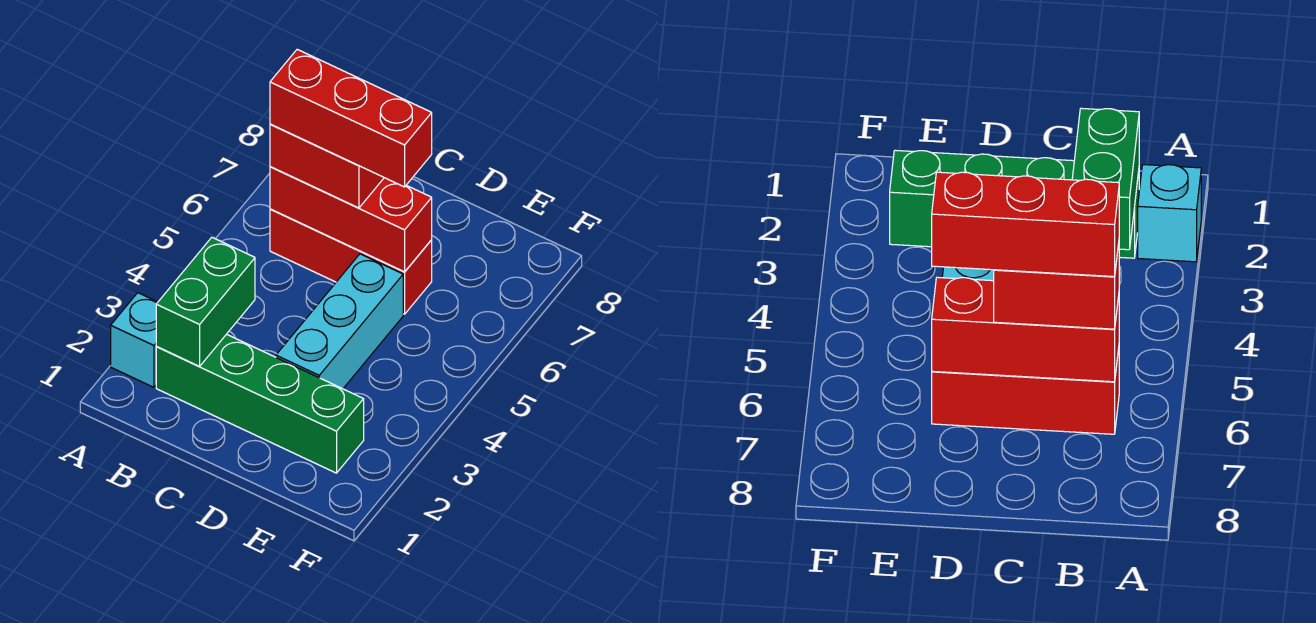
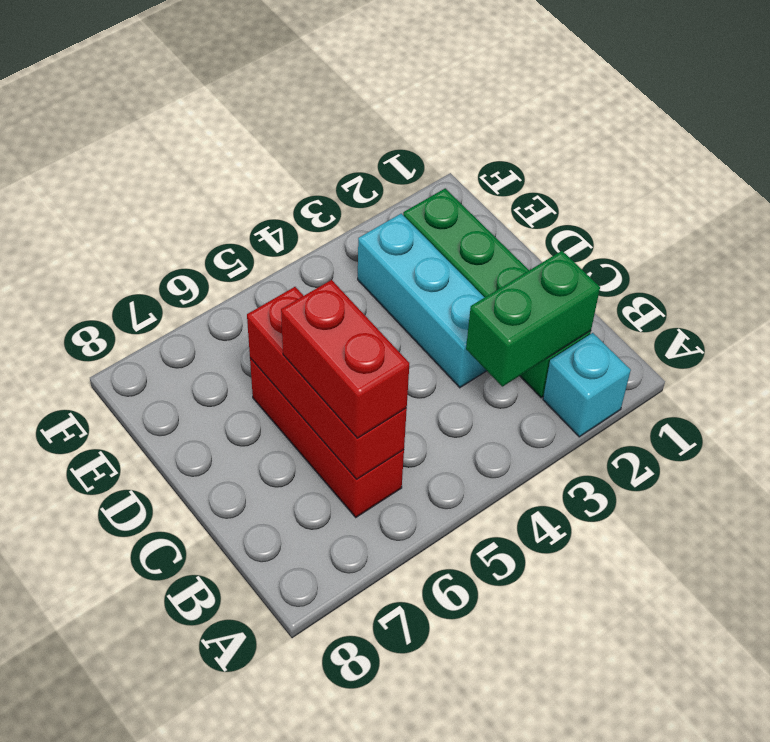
red 1x3 brick [270,49,432,187] -> none
cyan 1x3 brick [276,254,403,389] -> cyan 1x3 brick turned to [358,214,487,388]

